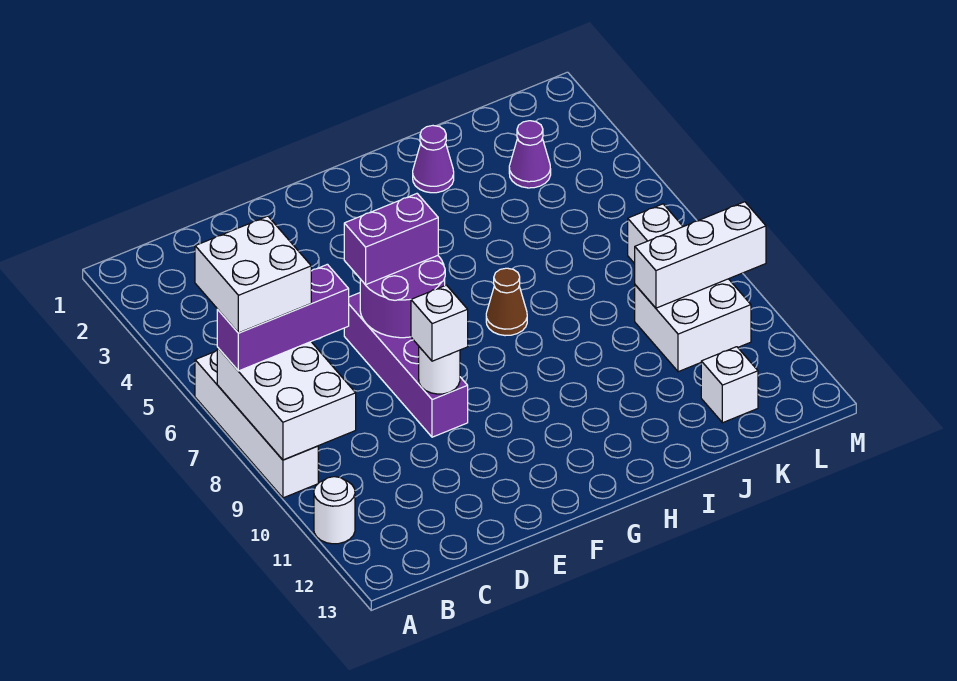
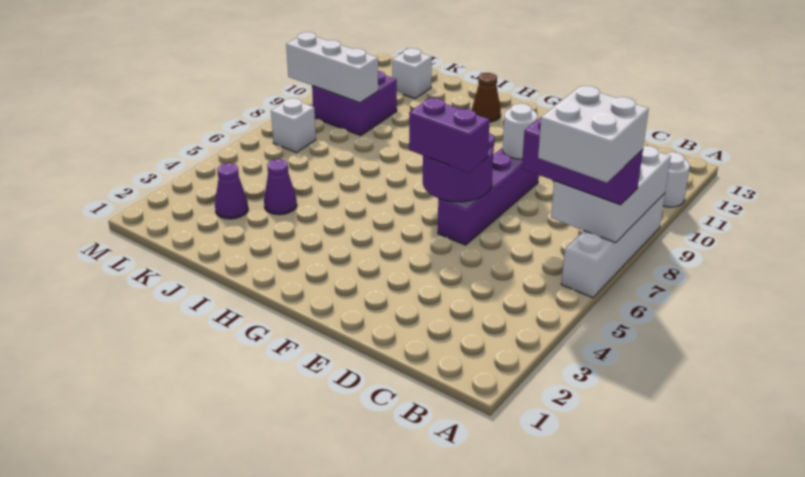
white 1x1 brick [411,285,468,361] -> none
brown 1x1 cone [486,268,527,336] -> brown 1x1 cone moved to [472,73,501,122]
purple 1x1 cone [413,126,454,193] -> purple 1x1 cone moved to [264,159,297,215]
white 2x2 brick [635,279,751,372] -> purple 2x2 brick [312,71,397,136]

